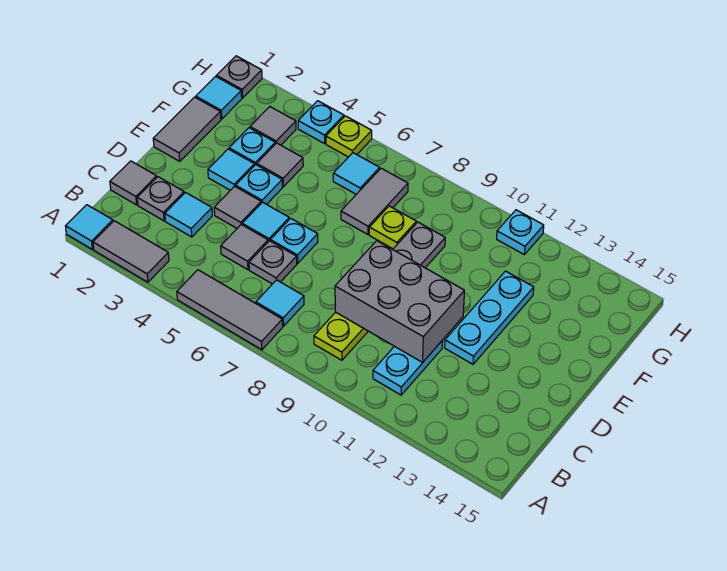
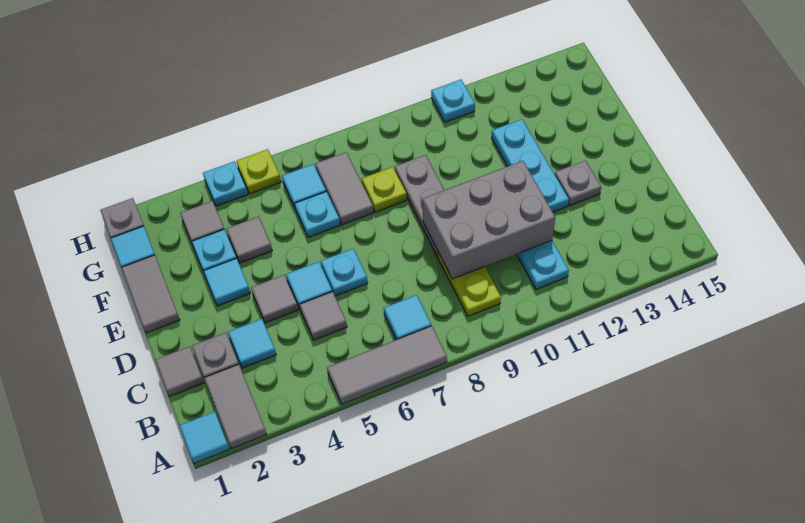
grey 1x2 tile [93,221,169,282] -> grey 1x2 tile turned to [204,364,266,448]
grey 1x1 plate [249,241,297,284] -> grey 1x1 plate moved to [555,161,601,206]
cyan 1x1 plate [236,165,282,204] -> cyan 1x1 plate moved to [295,192,340,237]

